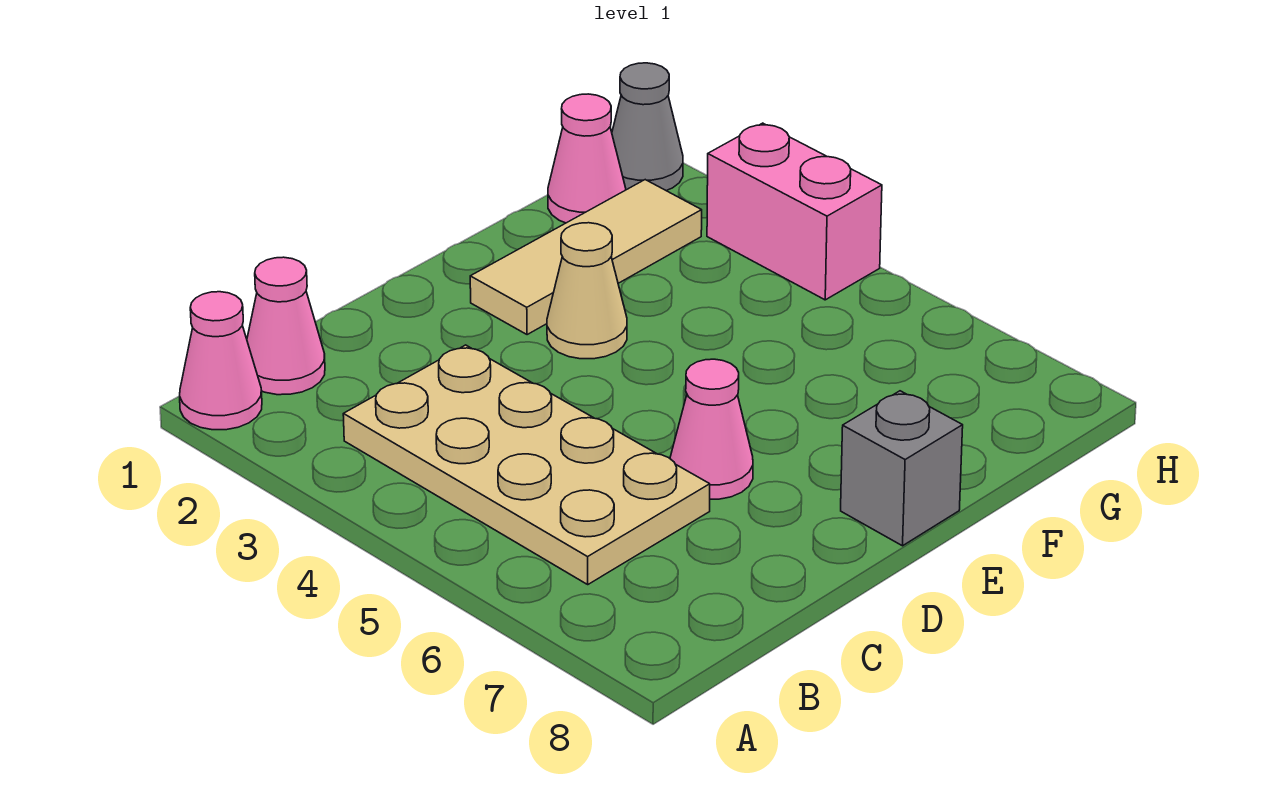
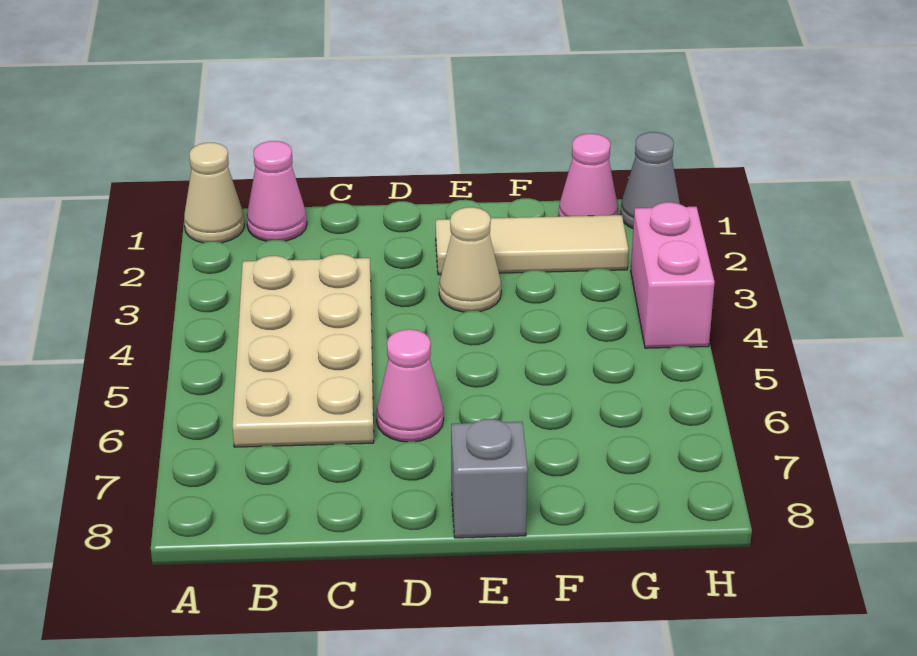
pink 1x1 cone [180,292,262,430] -> tan 1x1 cone [184,143,244,243]

